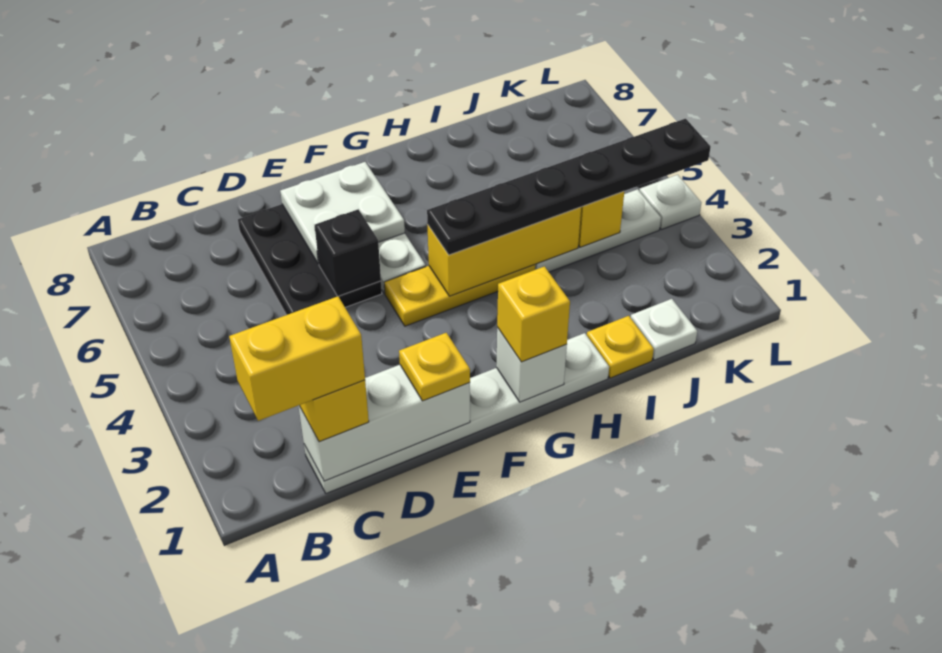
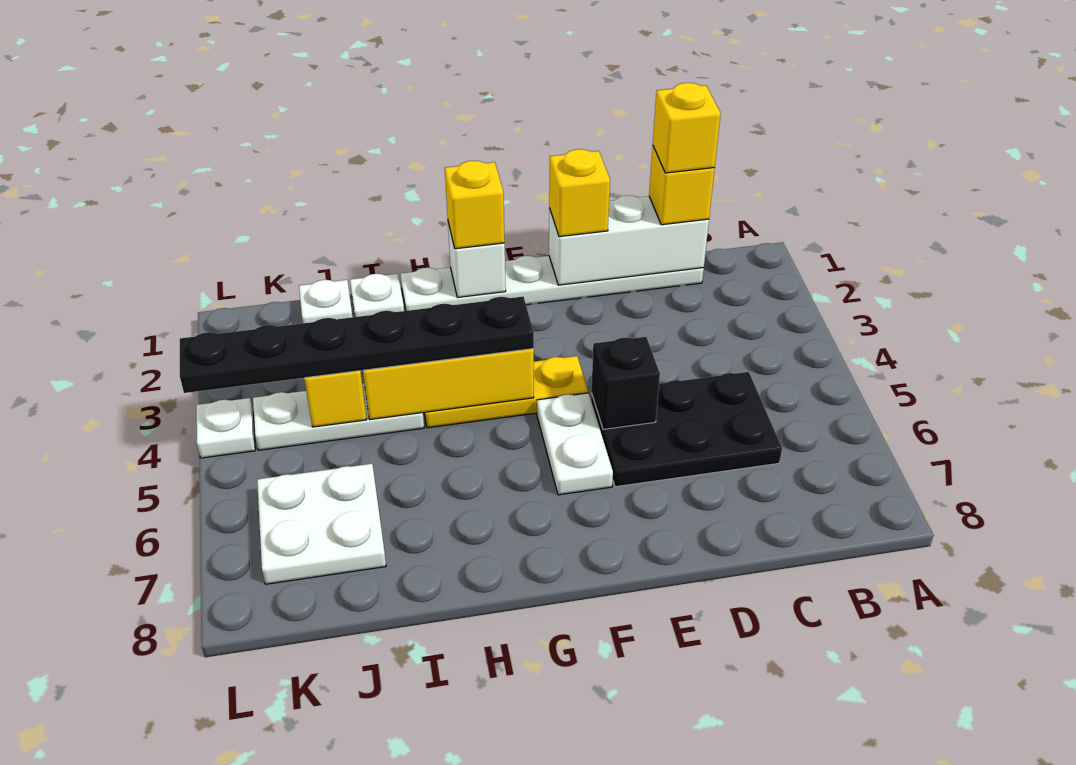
yellow 1x2 brick [229,296,365,421] -> yellow 1x1 brick [653,83,721,173]
black 2x3 plate [238,204,382,315] -> black 2x3 plate turned to [591,372,782,487]
yellow 1x1 plate [399,333,470,401] -> yellow 1x1 brick [549,149,610,237]
white 2x2 plate [280,162,405,264] -> white 2x2 plate moved to [257,464,386,584]
yellow 1x1 plate [587,316,654,378] -> white 1x1 plate [350,274,404,317]

